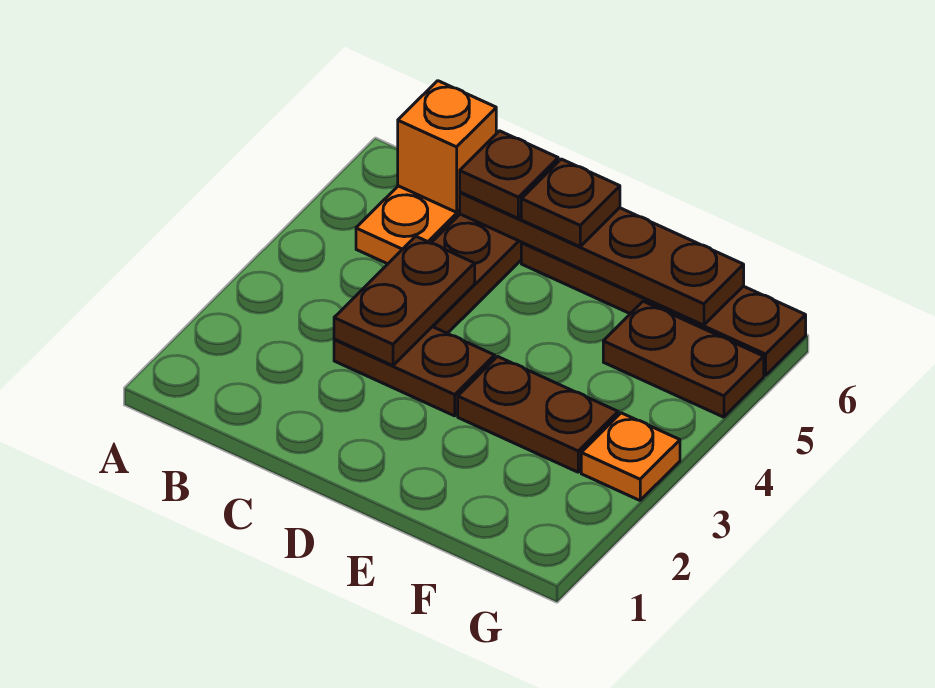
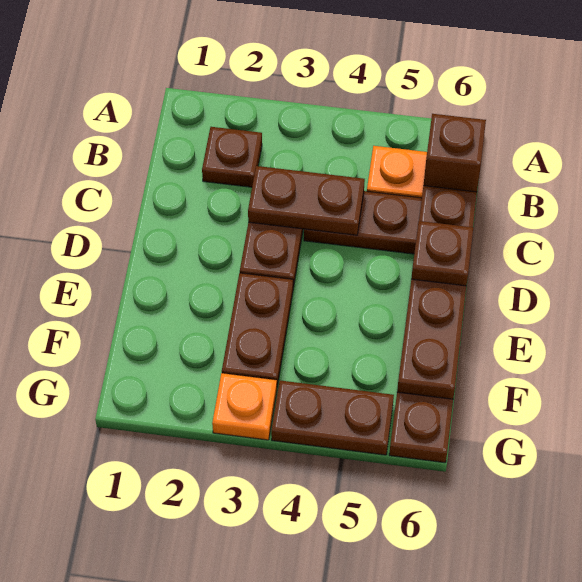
orange 1x1 brick [398,81,496,212] -> brown 1x1 brick [424,114,486,192]
brown 1x1 plate [460,131,558,218] -> brown 1x1 plate moved to [202,127,262,187]
brown 1x2 plate [603,301,764,417] -> brown 1x2 plate turned to [271,380,394,455]

